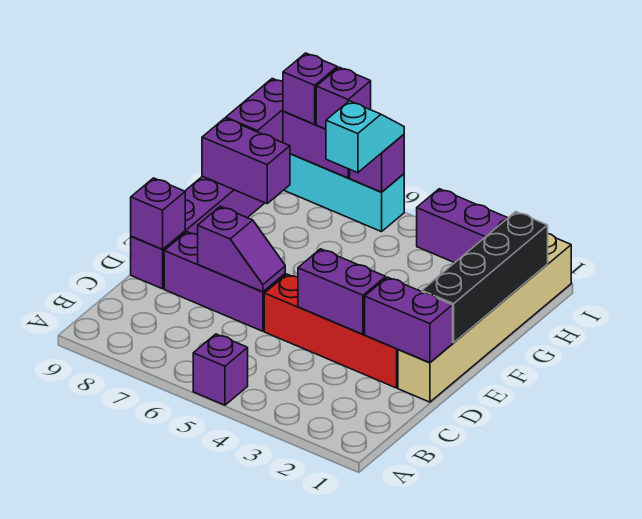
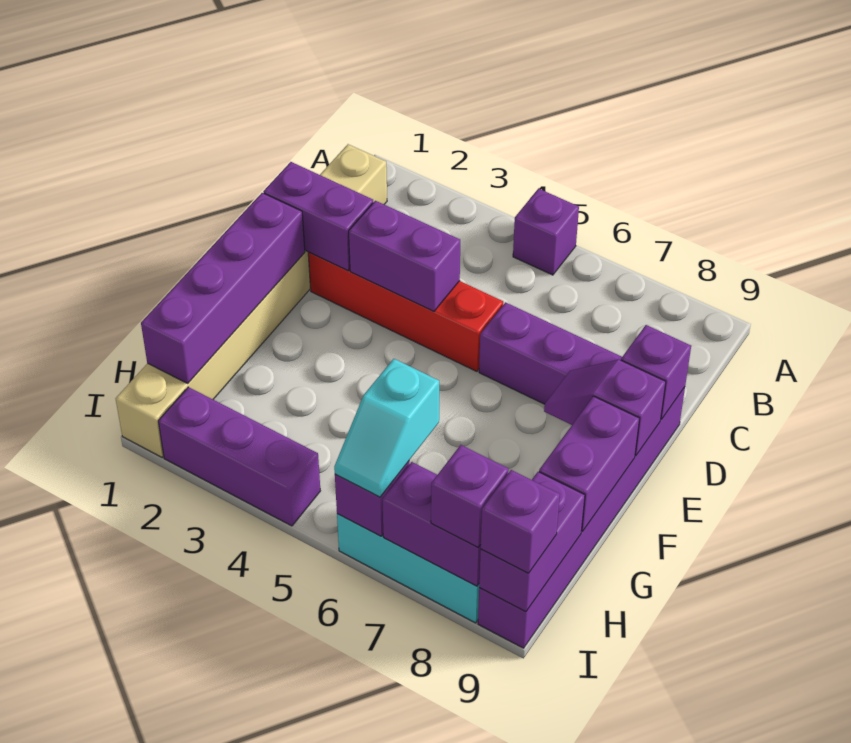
tan 1x6 brick [398,234,571,402] -> tan 1x8 brick [116,144,387,457]
purple 1x2 slope [198,206,285,292] -> purple 1x2 slope moved to [544,360,666,456]
black 1x4 brick [422,212,548,343] -> purple 1x4 brick [141,193,305,383]
purple 1x2 brick [202,118,290,204] -> purple 1x2 brick turned to [539,396,640,531]
purple 1x1 brick [316,67,371,129] -> purple 1x1 brick moved to [481,470,560,573]

